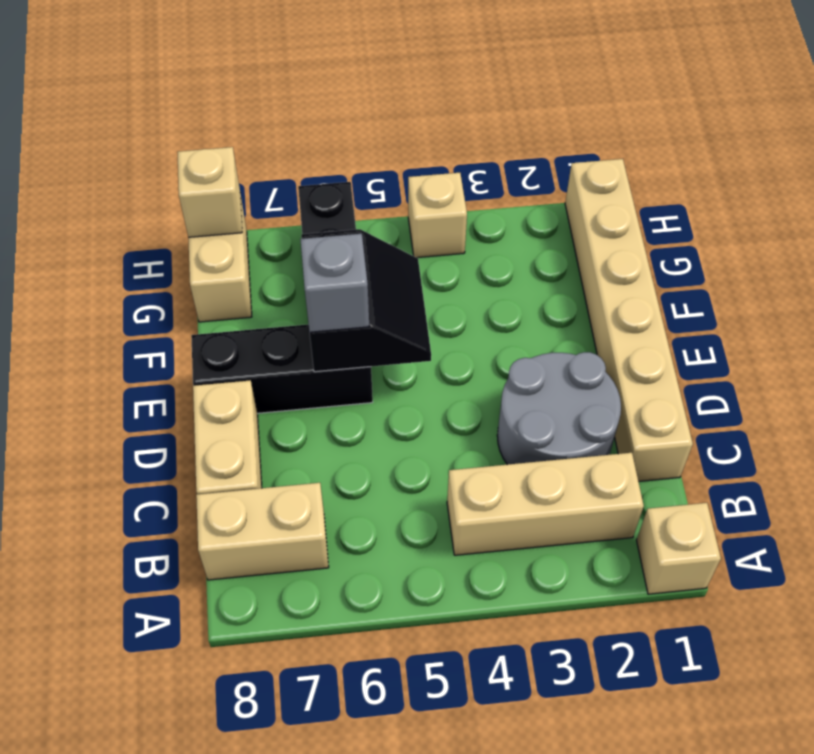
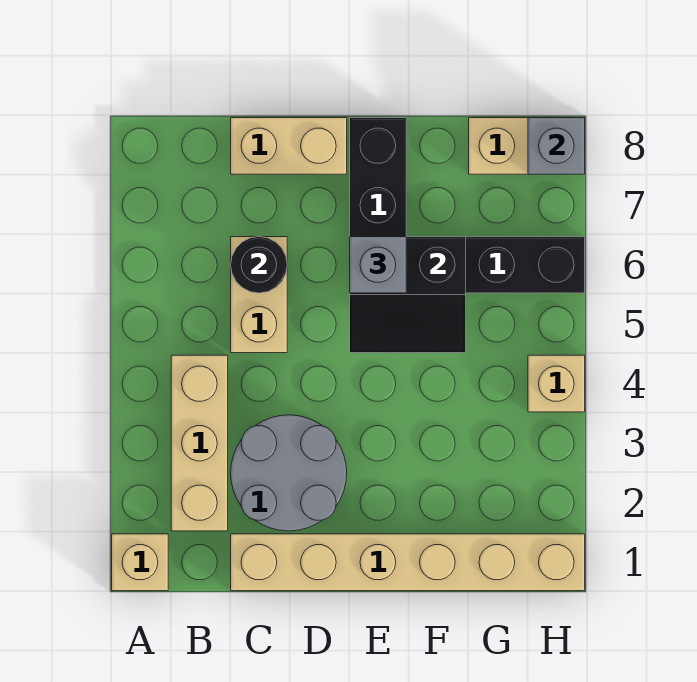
tan 1x2 brick [196,483,329,580] -> tan 1x2 brick moved to [231,237,287,353]
none -> black 1x1 round brick [231,237,287,293]
tan 1x1 brick [177,147,242,237] -> grey 1x1 brick [528,118,585,174]

